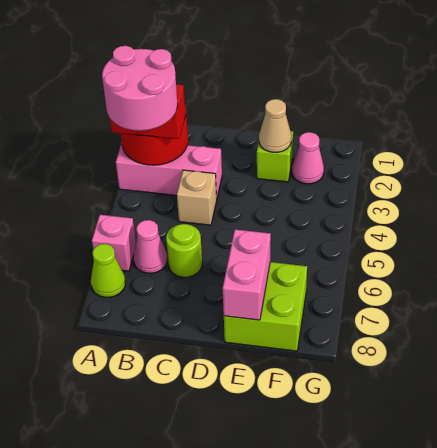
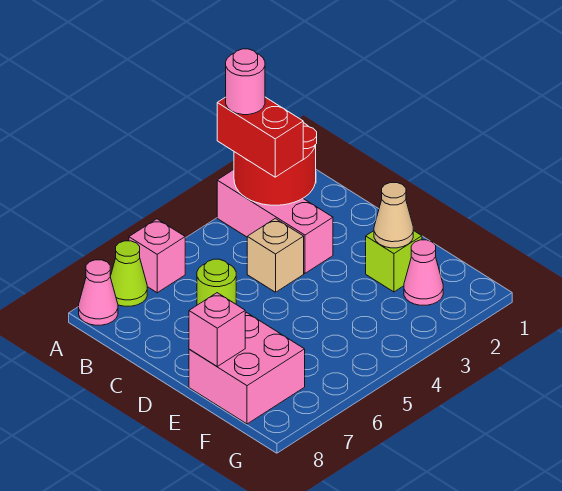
pink 2x2 round brick [102,46,178,131] -> pink 1x1 round brick [226,49,265,115]
pink 1x1 cone [134,220,167,273] -> pink 1x1 cone moved to [79,260,118,325]
lime 2x2 brick [224,262,307,351] -> pink 2x2 brick [189,313,305,424]
pink 1x2 brick [223,229,271,320] -> pink 1x1 brick [189,293,245,366]

